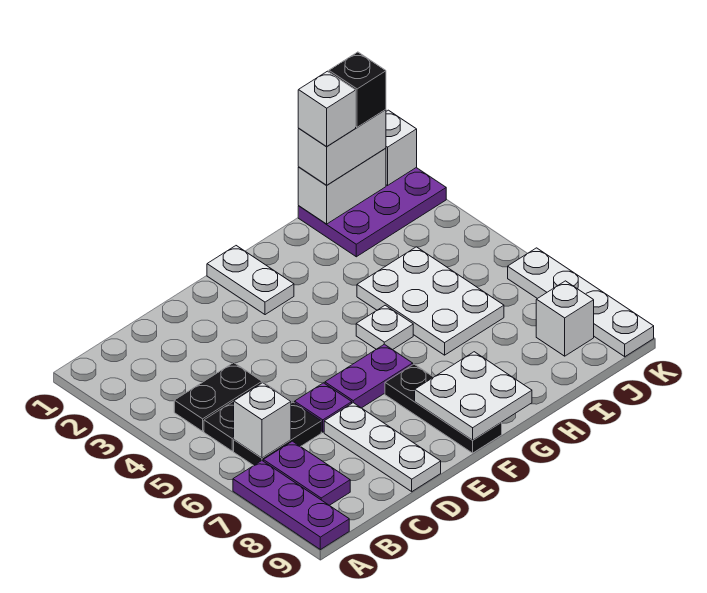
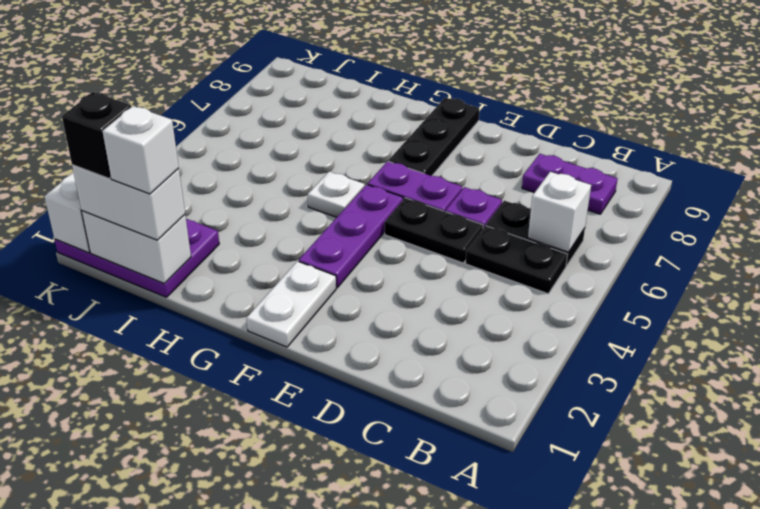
purple 1x3 plate [233,461,349,550] -> purple 1x3 plate moved to [299,185,403,288]
black 1x2 plate [174,363,262,431] -> black 1x2 plate moved to [385,198,483,263]
purple 1x2 plate [263,441,350,506] -> purple 1x2 plate turned to [522,154,617,214]
white 1x3 plate [324,403,441,492] -> none
white 2x2 plate [415,352,532,440] -> none
white 2x3 plate [357,247,504,355] -> none
white 1x1 brick [536,281,594,356] -> none
white 1x4 plate [508,248,654,357] -> none

